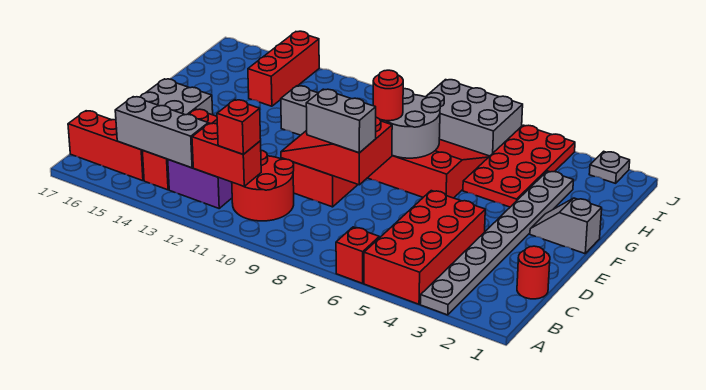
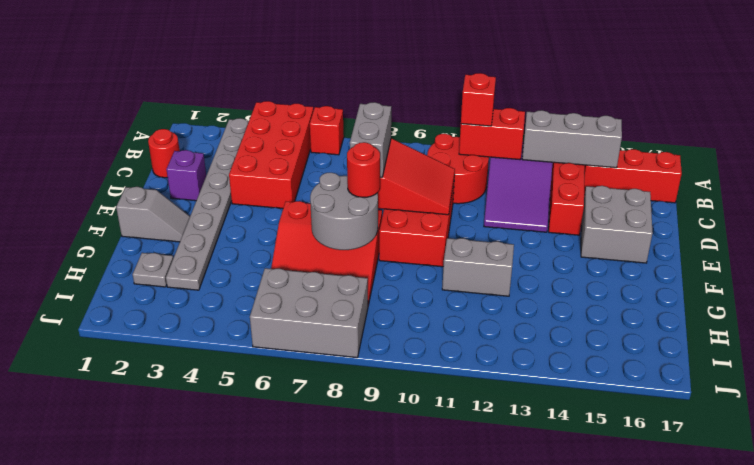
none -> purple 1x1 brick [166,150,206,201]
grey 1x2 brick [306,89,376,153] -> grey 1x2 brick turned to [350,102,391,177]
red 2x4 plate [463,125,575,207] -> none
red 1x3 brick [248,31,319,106] -> none
grey 1x1 plate [589,151,630,183] -> grey 1x1 plate moved to [133,253,173,287]

